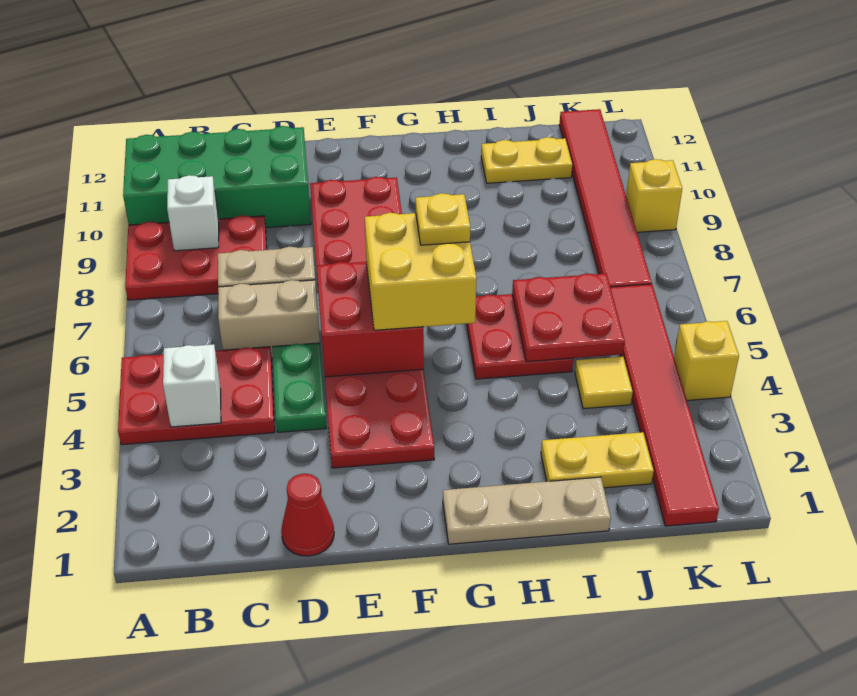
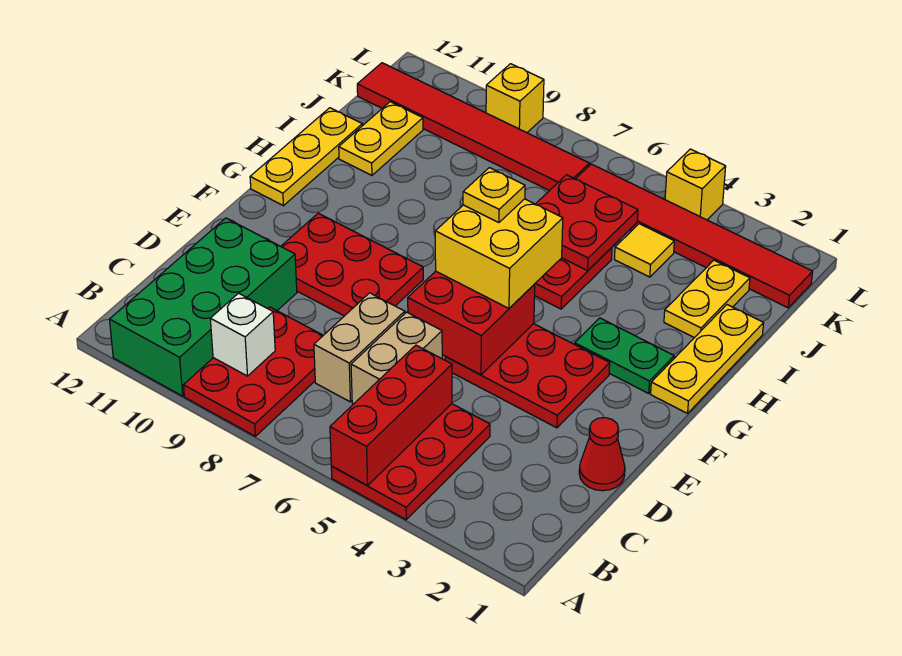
none -> red 1x3 brick [330,345,452,486]
white 1x1 brick [163,344,221,427] -> none
green 1x2 plate [273,343,326,432] -> green 1x2 plate moved to [575,318,674,393]
tan 1x3 plate [443,477,611,544] -> yellow 1x3 plate [651,305,764,413]
none -> yellow 1x3 plate [250,108,362,206]

